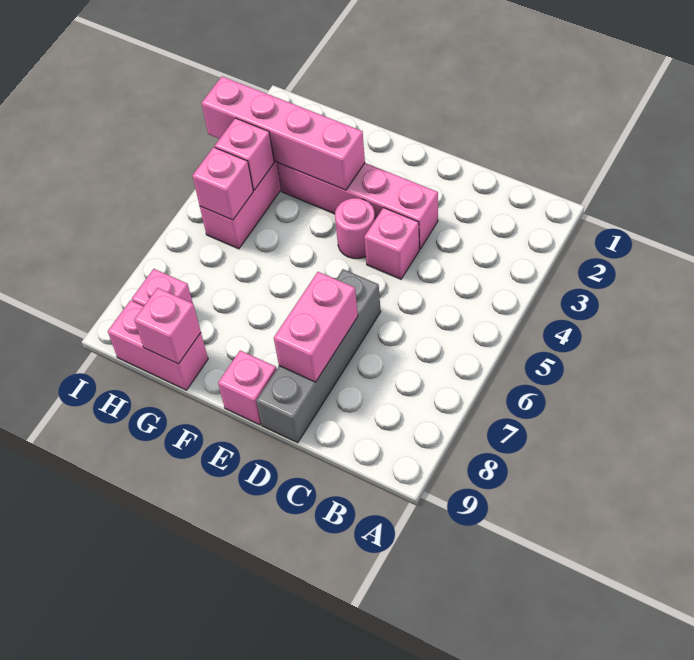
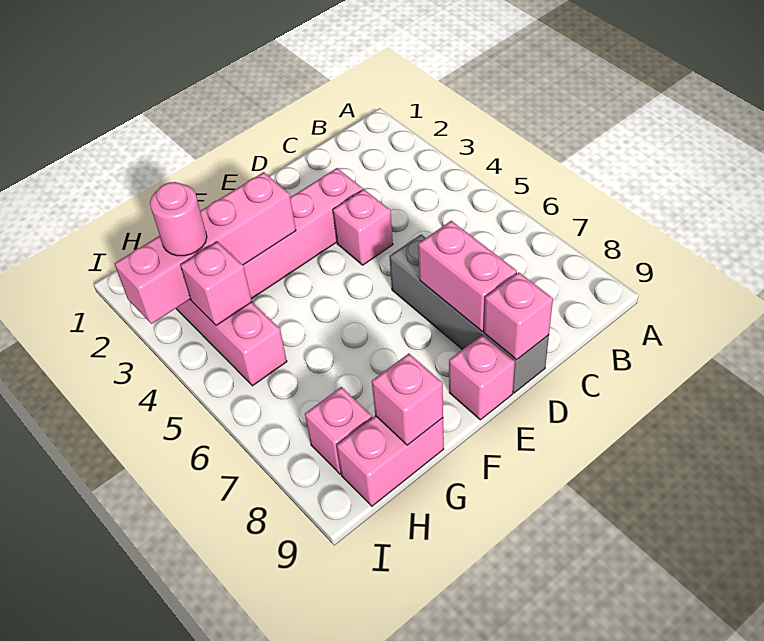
pink 1x1 round brick [335,198,375,259] -> pink 1x1 round brick moved to [150,182,207,256]
pink 1x1 brick [192,147,253,220] -> pink 1x1 brick moved to [484,272,553,360]

